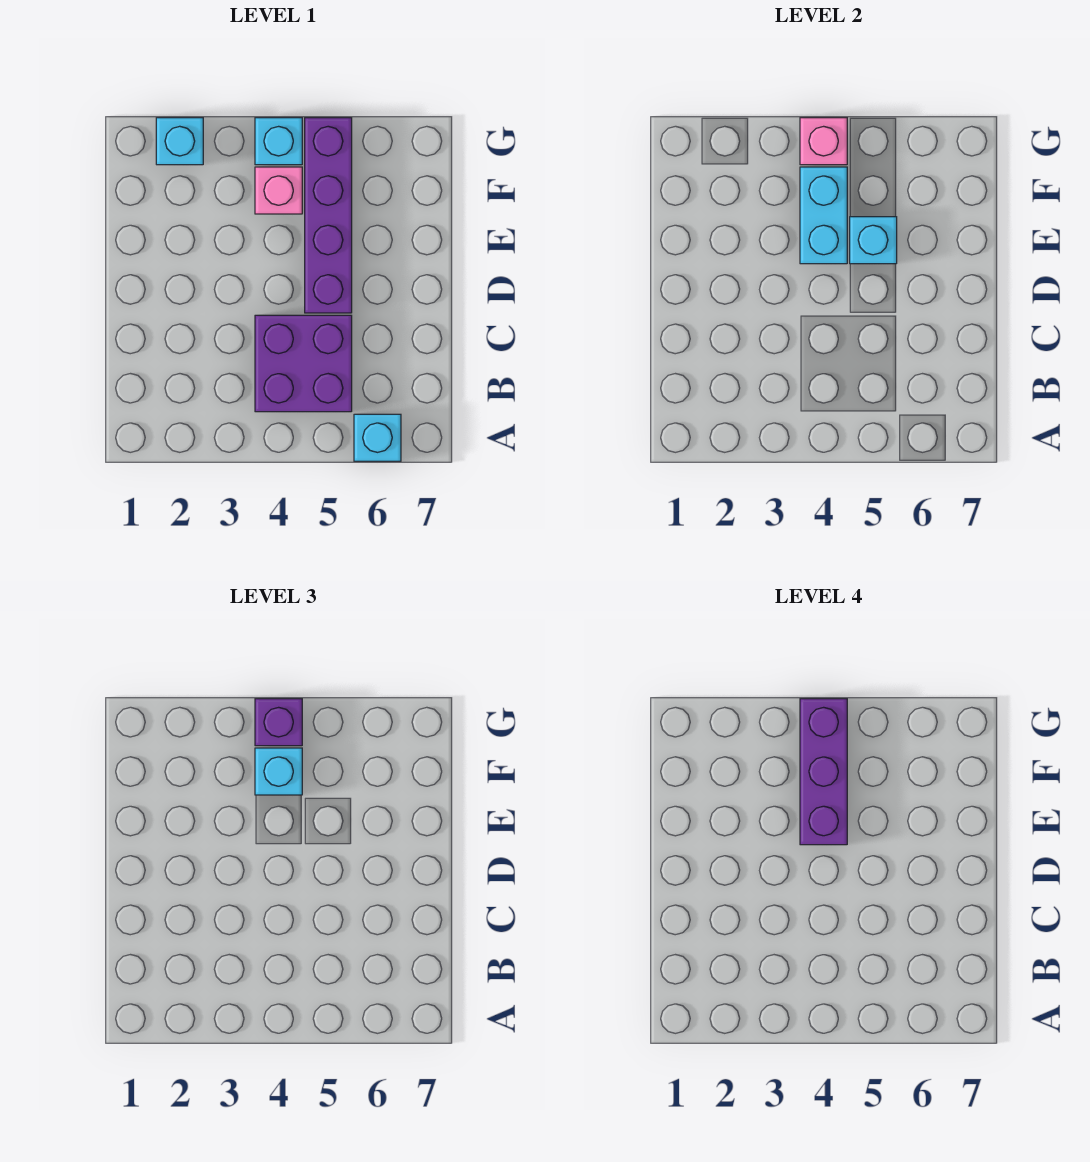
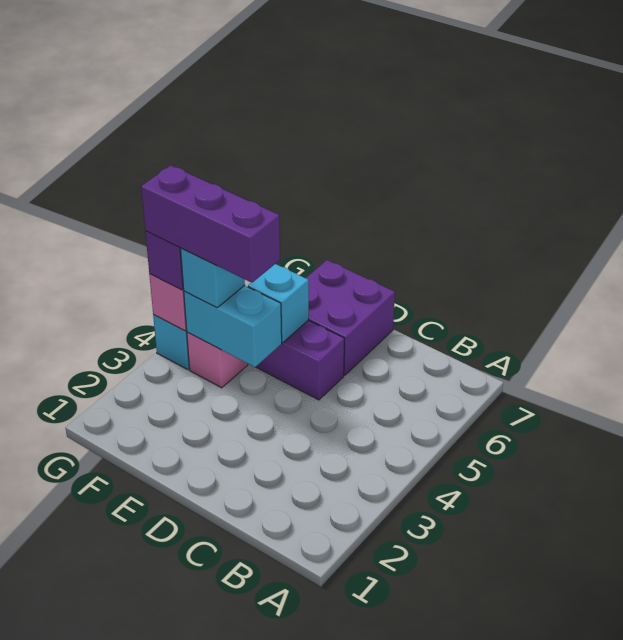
cyan 1x1 brick [354,414,401,461] -> none
purple 2x2 brick [255,315,352,412] -> purple 2x2 brick moved to [306,260,395,375]
cyan 1x1 brick [156,118,203,165] -> none

